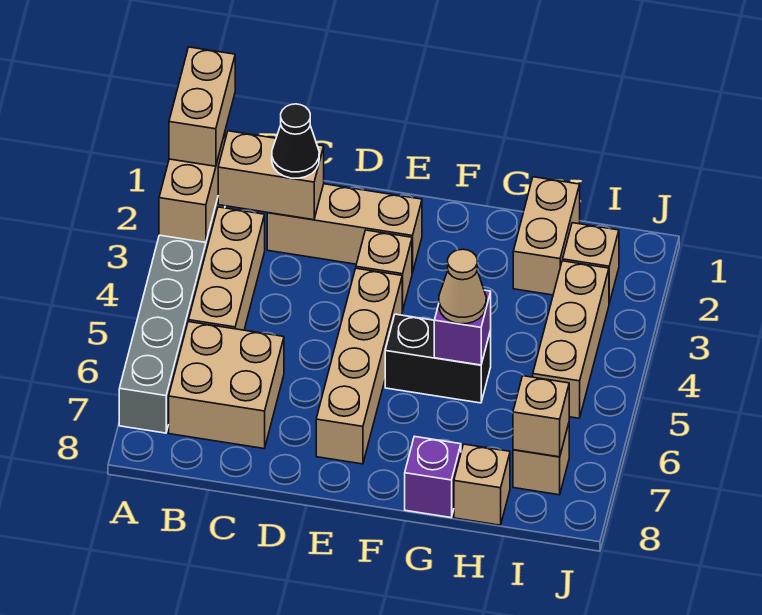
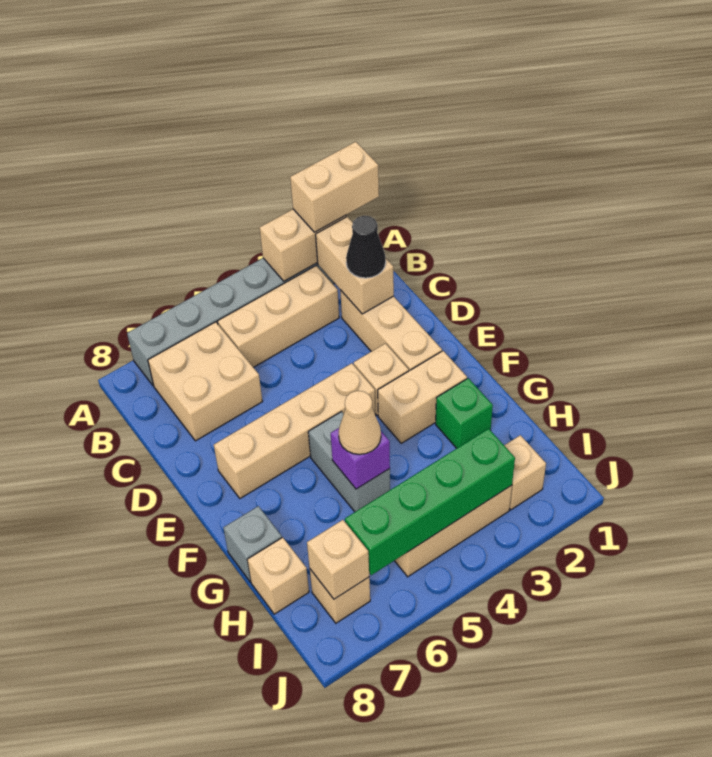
black 1x2 brick [385,314,491,403] -> grey 1x2 brick [308,412,390,512]
none -> green 1x1 brick [436,378,493,448]
purple 1x1 brick [405,436,461,518] -> grey 1x1 brick [223,506,282,582]
tan 1x2 brick [513,177,580,295] -> tan 1x2 brick moved to [378,351,467,443]
none -> green 1x4 brick [345,429,515,575]

